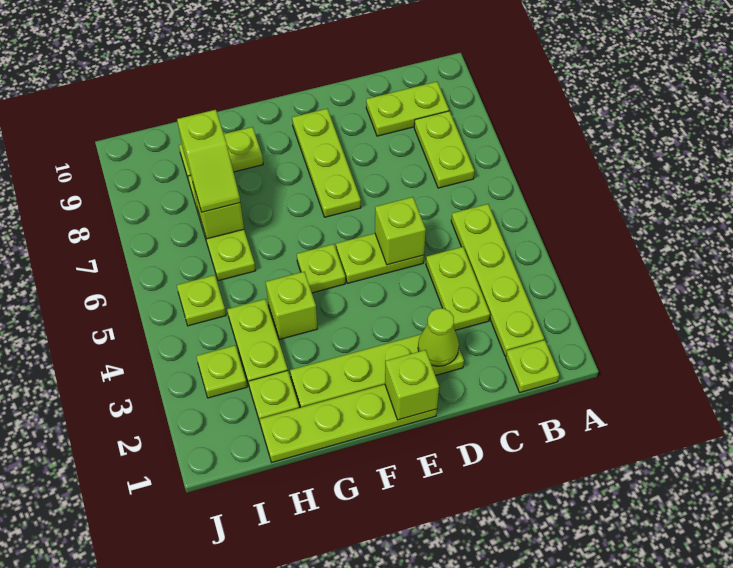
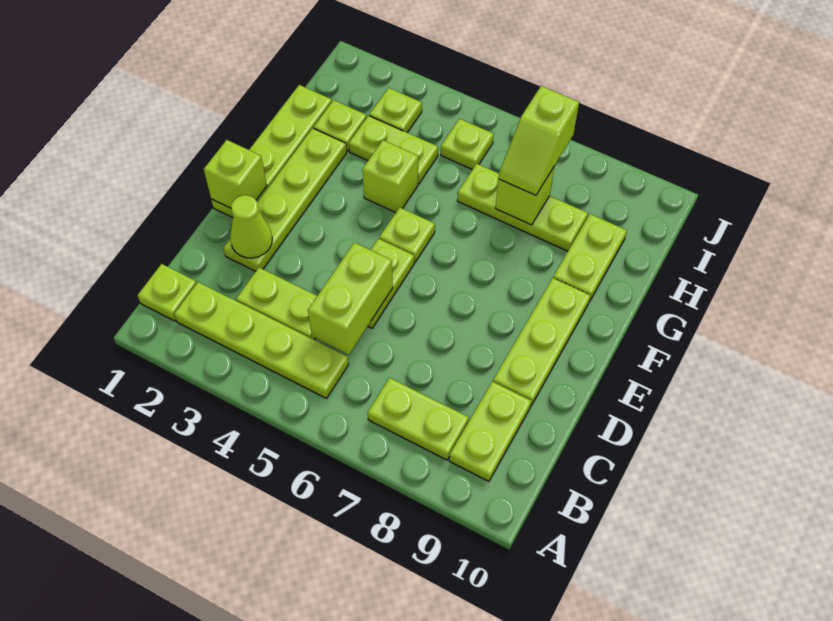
lime 1x1 brick [375,197,426,265] -> lime 1x2 brick [308,242,393,355]
lime 1x3 plate [292,109,361,217] -> lime 1x3 plate turned to [493,278,590,406]
lime 1x2 slope [177,110,240,212] -> lime 1x2 slope turned to [498,86,579,195]

